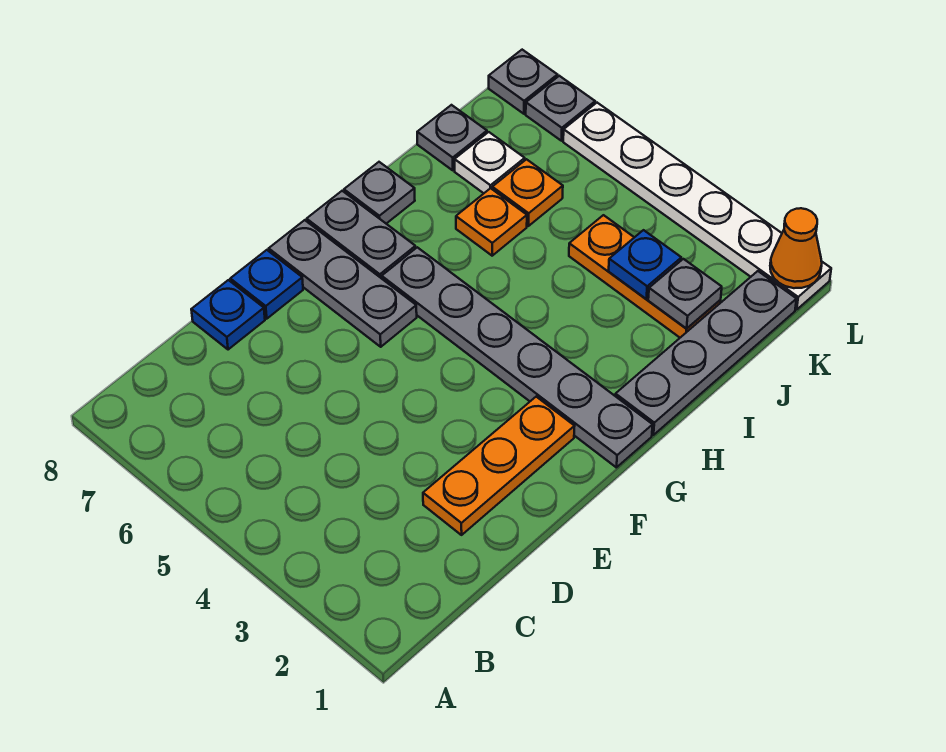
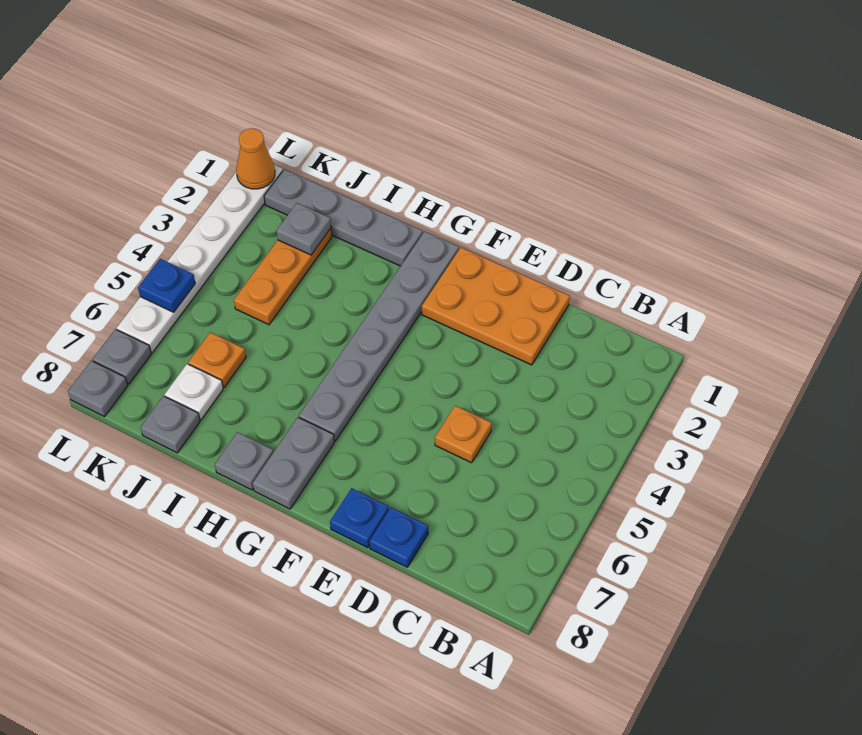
orange 1x3 plate [423,397,575,535] -> orange 2x3 plate [422,248,570,365]
grey 1x3 plate [269,220,417,347] -> none
orange 1x1 plate [456,188,527,256] -> orange 1x1 plate moved to [435,406,492,463]
blue 1x1 plate [609,230,681,299] -> blue 1x1 plate moved to [138,259,195,312]

